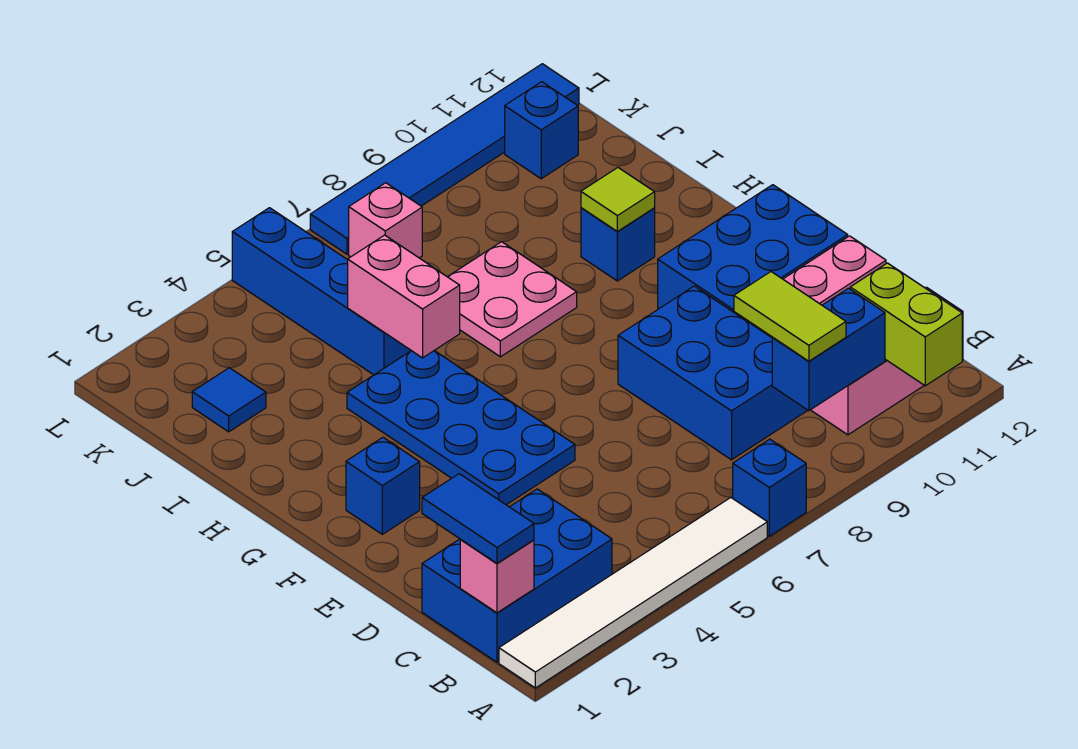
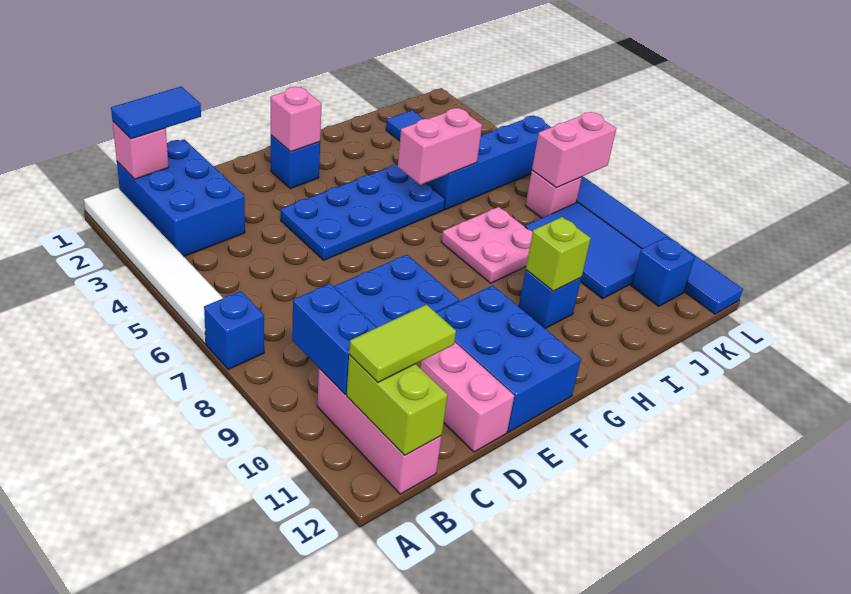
lime 1x2 brick [850,263,962,386] -> lime 1x2 brick turned to [347,355,448,455]
lime 1x2 tile [734,272,846,361] -> lime 1x2 tile moved to [349,305,456,382]
none -> pink 1x1 brick [271,87,322,152]
lime 1x1 tile [581,168,655,231] -> lime 1x1 brick [526,217,591,291]
none -> blue 2x3 tile [525,202,642,299]
none -> pink 1x2 brick [532,112,616,188]

